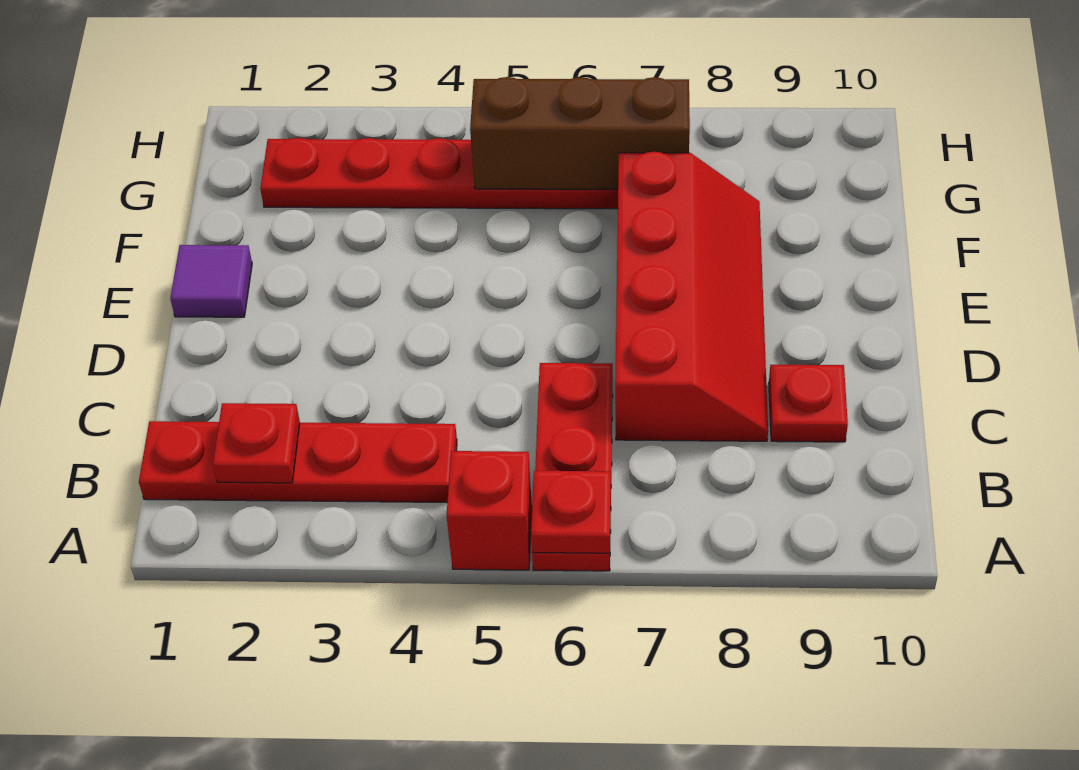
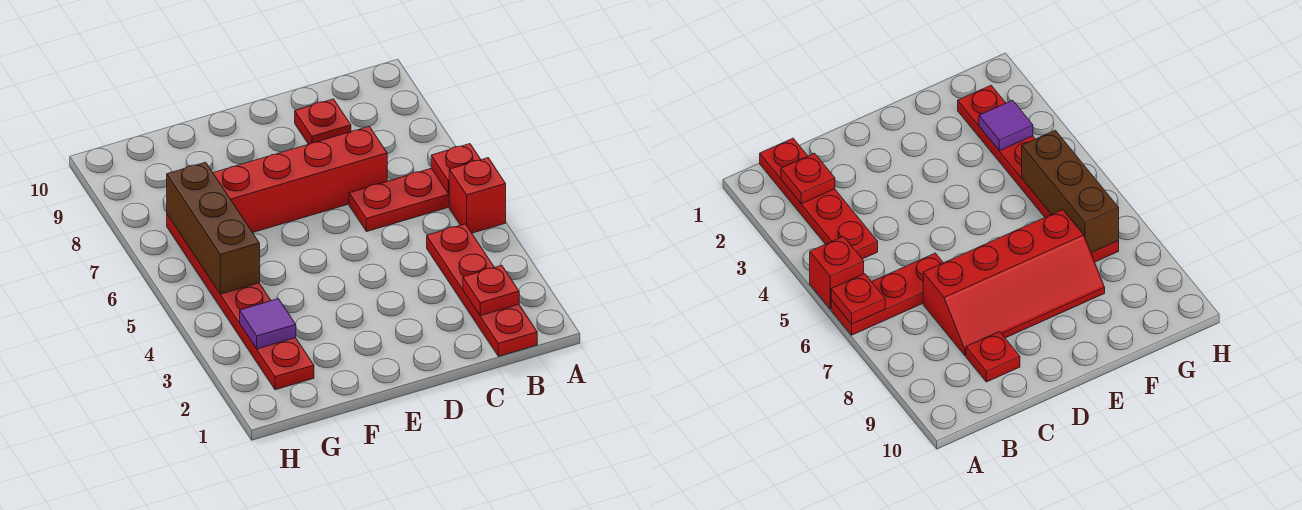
purple 1x1 tile [170,245,252,317] -> purple 1x1 tile moved to [240,299,296,349]

